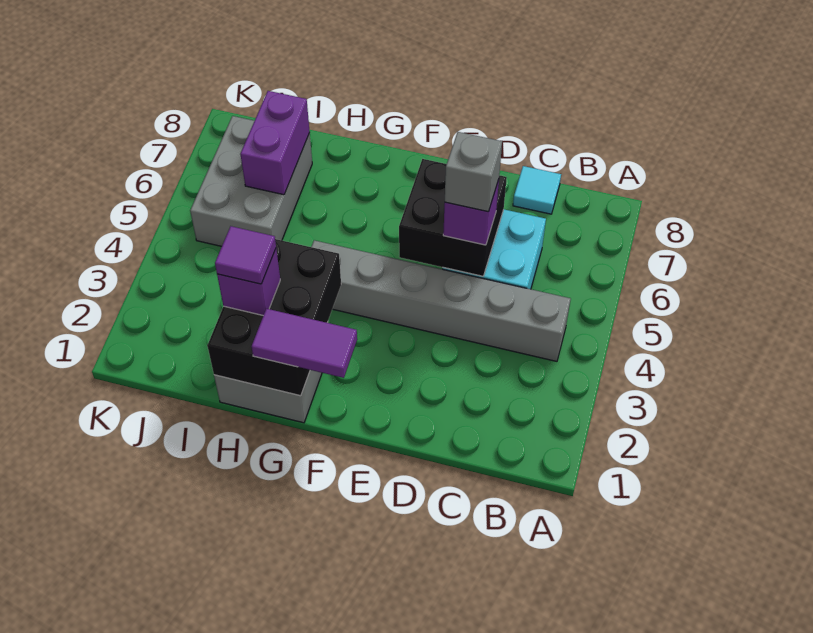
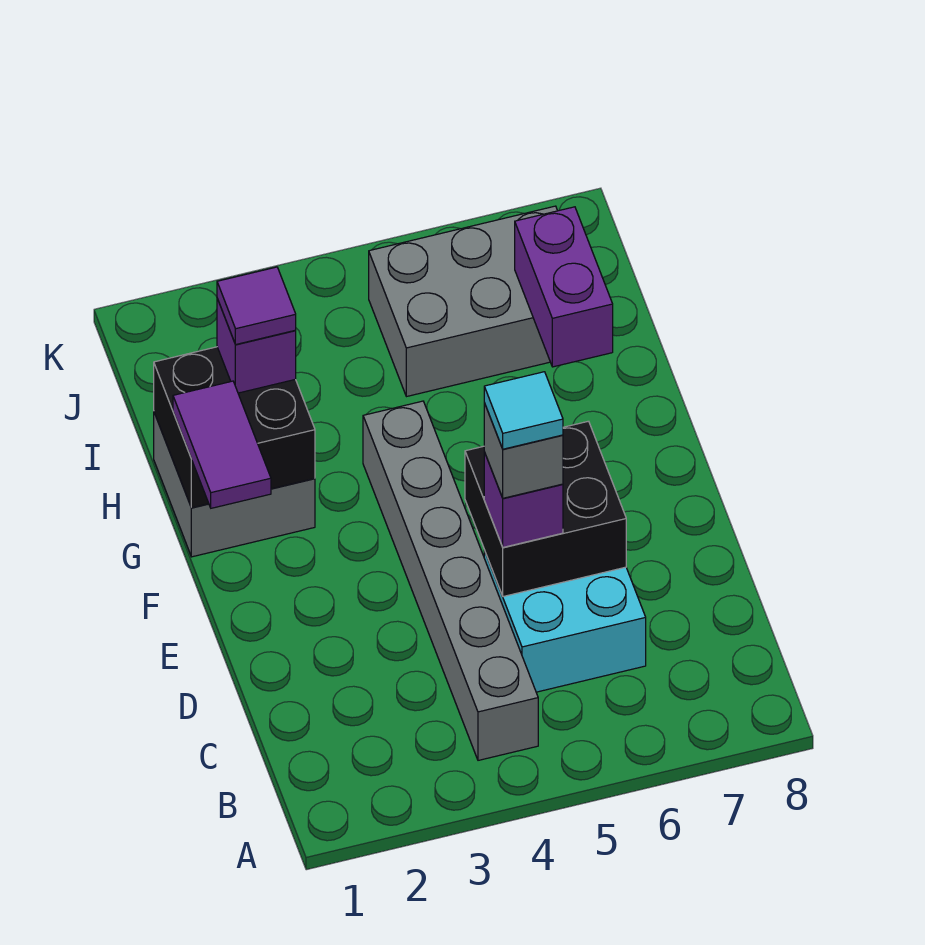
cyan 1x1 tile [513,166,561,214] -> cyan 1x1 tile moved to [484,372,563,449]
black 2x3 brick [207,239,341,396] -> black 2x2 brick [154,347,315,508]
purple 1x2 brick [240,91,310,195] -> purple 1x2 brick turned to [515,207,613,367]

